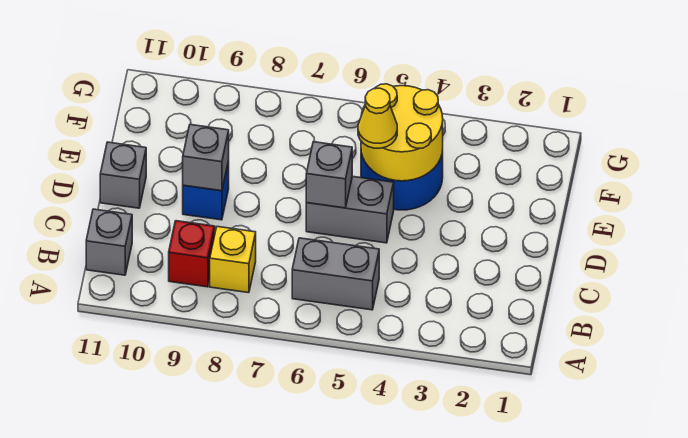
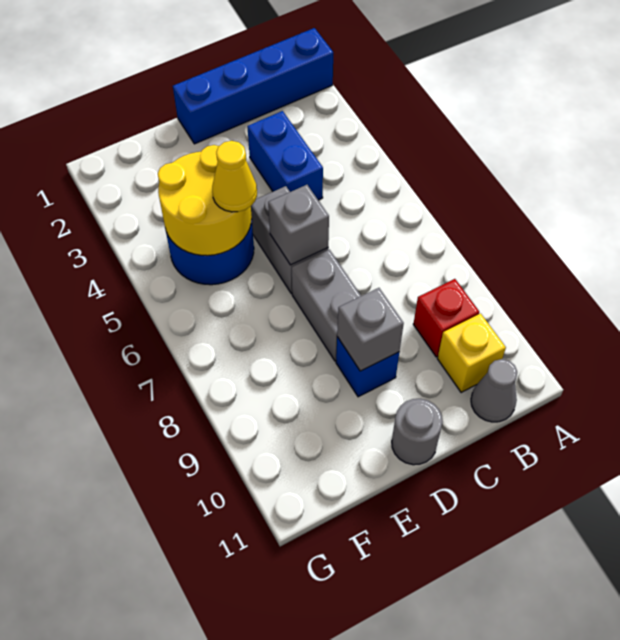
none -> blue 1x4 brick [173,28,333,144]
grey 1x2 brick [292,238,379,310] -> grey 1x2 brick moved to [292,250,361,361]
yellow 1x1 brick [210,227,256,293] -> yellow 1x1 brick moved to [437,313,506,393]
grey 1x1 brick [86,209,132,275] -> grey 1x1 cone [471,359,517,422]
none -> blue 1x2 brick [247,111,323,200]
grey 1x1 brick [100,142,146,208] -> grey 1x1 round brick [392,399,443,465]

